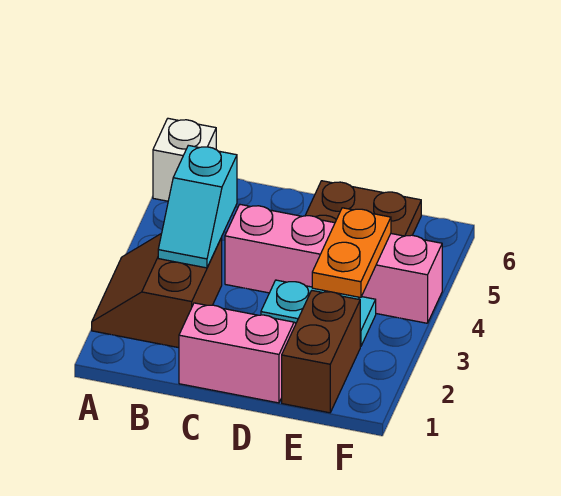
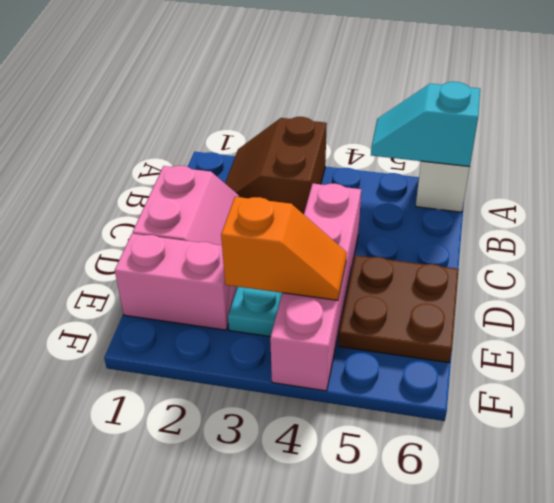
brown 2x2 slope [92,233,222,348] -> brown 2x2 slope turned to [225,117,327,214]
cyan 1x2 slope [158,145,237,268] -> cyan 1x2 slope moved to [371,82,480,167]
brown 1x2 brick [282,291,360,413] -> pink 1x2 brick [115,234,237,330]
orange 1x2 plate [312,208,391,298] -> orange 1x2 slope [221,197,347,300]

